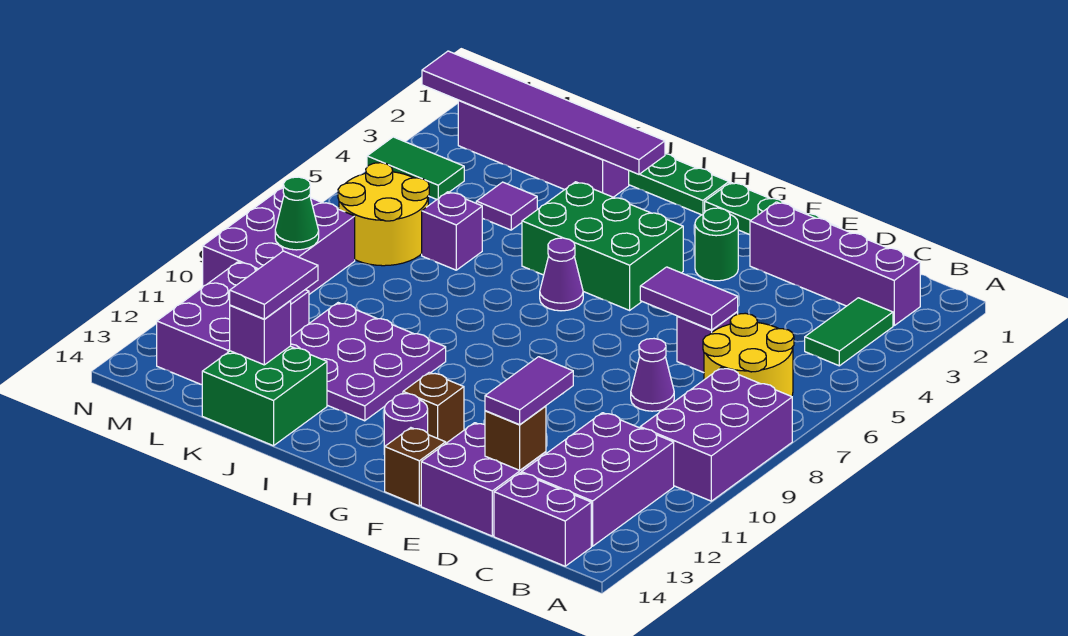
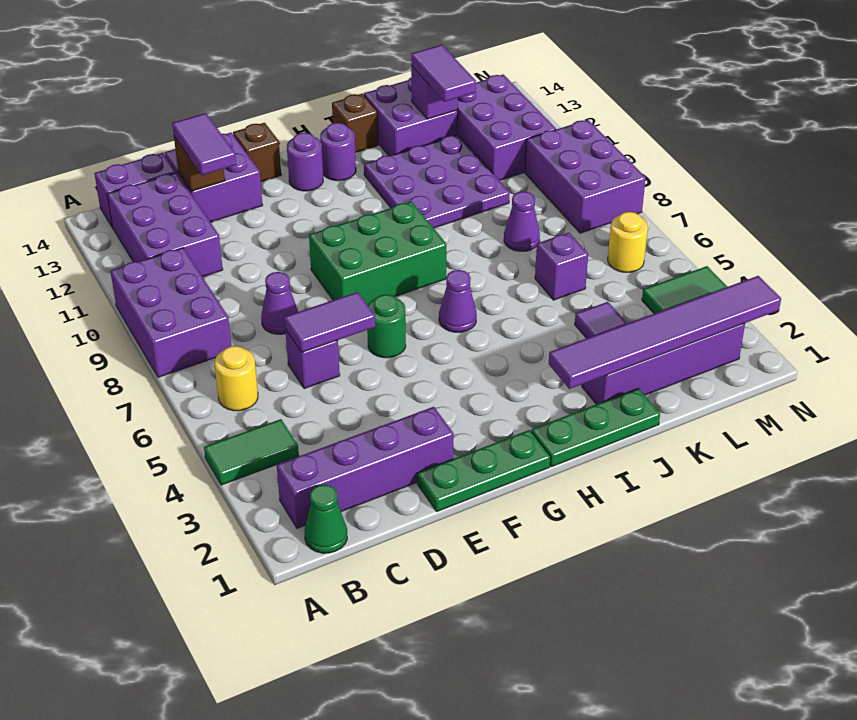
green 1x2 tile [805,298,893,366] -> green 1x2 tile turned to [204,419,299,485]
yellow 2x2 round brick [703,313,794,397] -> yellow 1x1 round brick [214,346,258,411]
green 1x1 round brick [695,208,738,281] -> green 1x1 round brick moved to [367,294,406,358]
green 2x3 brick [522,182,683,310] -> green 2x3 brick moved to [309,202,446,305]
brown 1x1 brick [403,372,464,443] -> brown 1x1 brick moved to [332,94,378,153]
none -> purple 1x1 round brick [320,123,356,181]
green 2x2 brick [202,346,327,446] -> purple 2x2 brick [364,78,458,156]
none -> purple 1x1 cone [504,191,540,251]
yellow 2x2 round brick [338,163,429,266] -> yellow 1x1 round brick [608,212,648,272]
green 1x1 cone [275,177,319,250] -> green 1x1 cone moved to [305,484,347,553]

